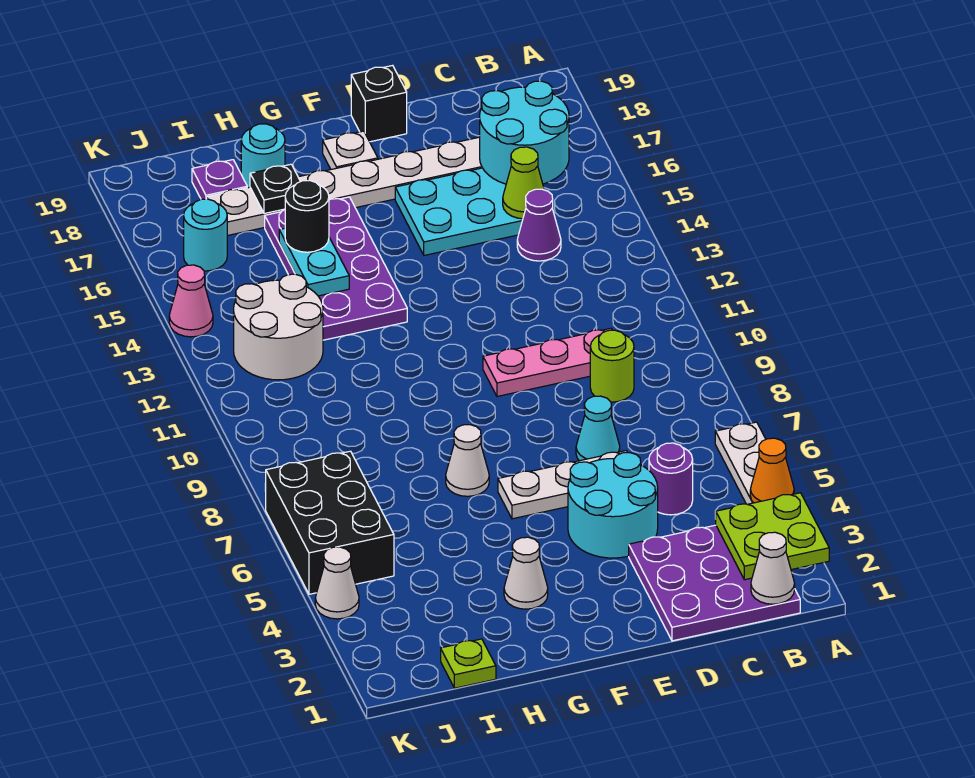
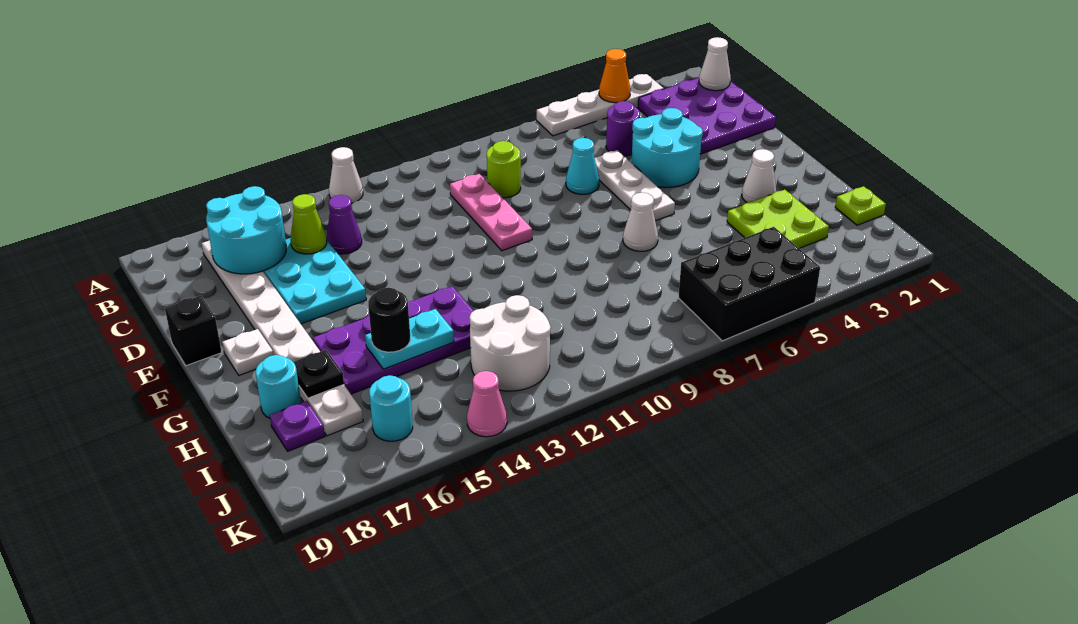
lime 2x2 plate [715,493,829,580] -> lime 2x2 plate moved to [727,190,829,248]
white 1x1 cone [315,547,359,619] -> white 1x1 cone moved to [329,147,363,203]

